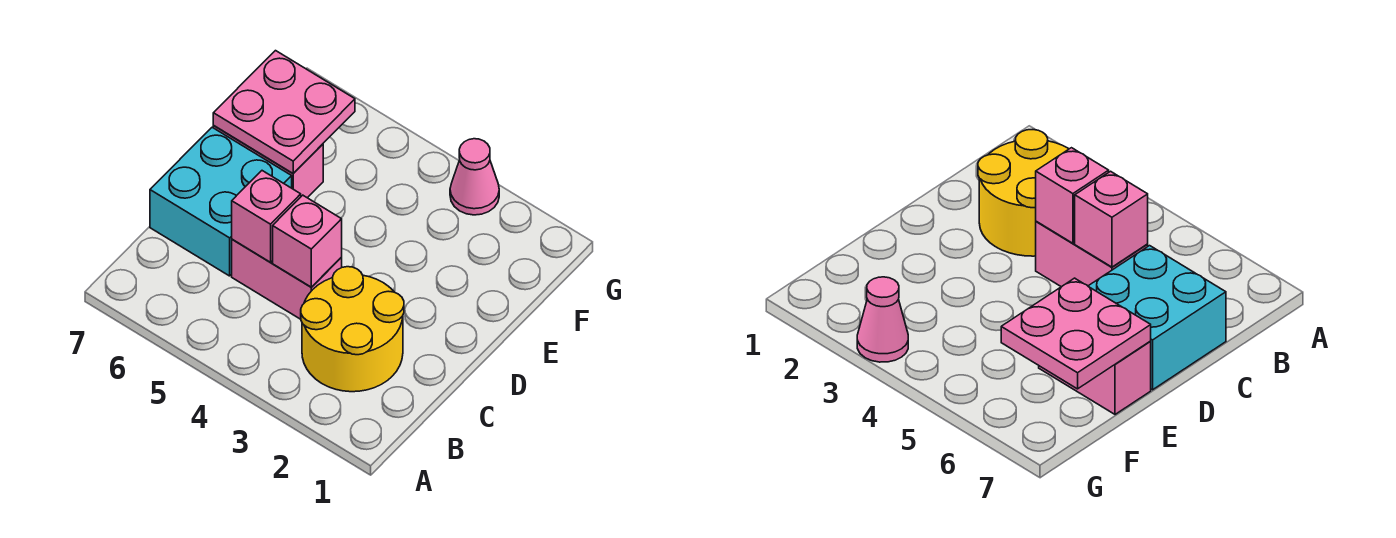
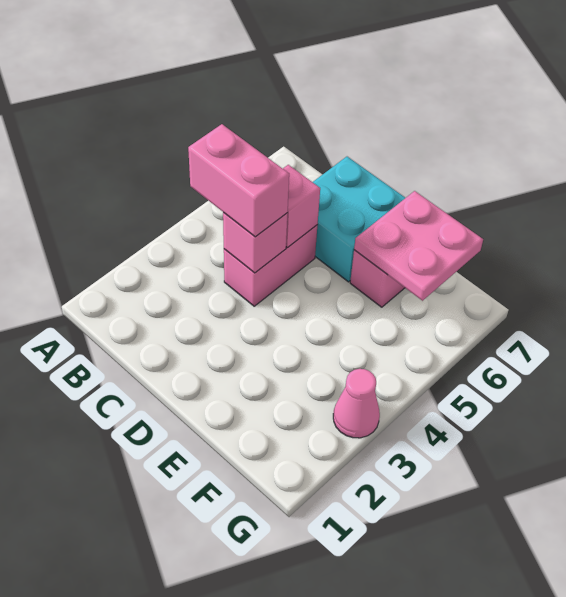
yellow 2x2 round brick [301,267,404,392] -> none
none -> pink 1x2 brick [188,124,289,237]

